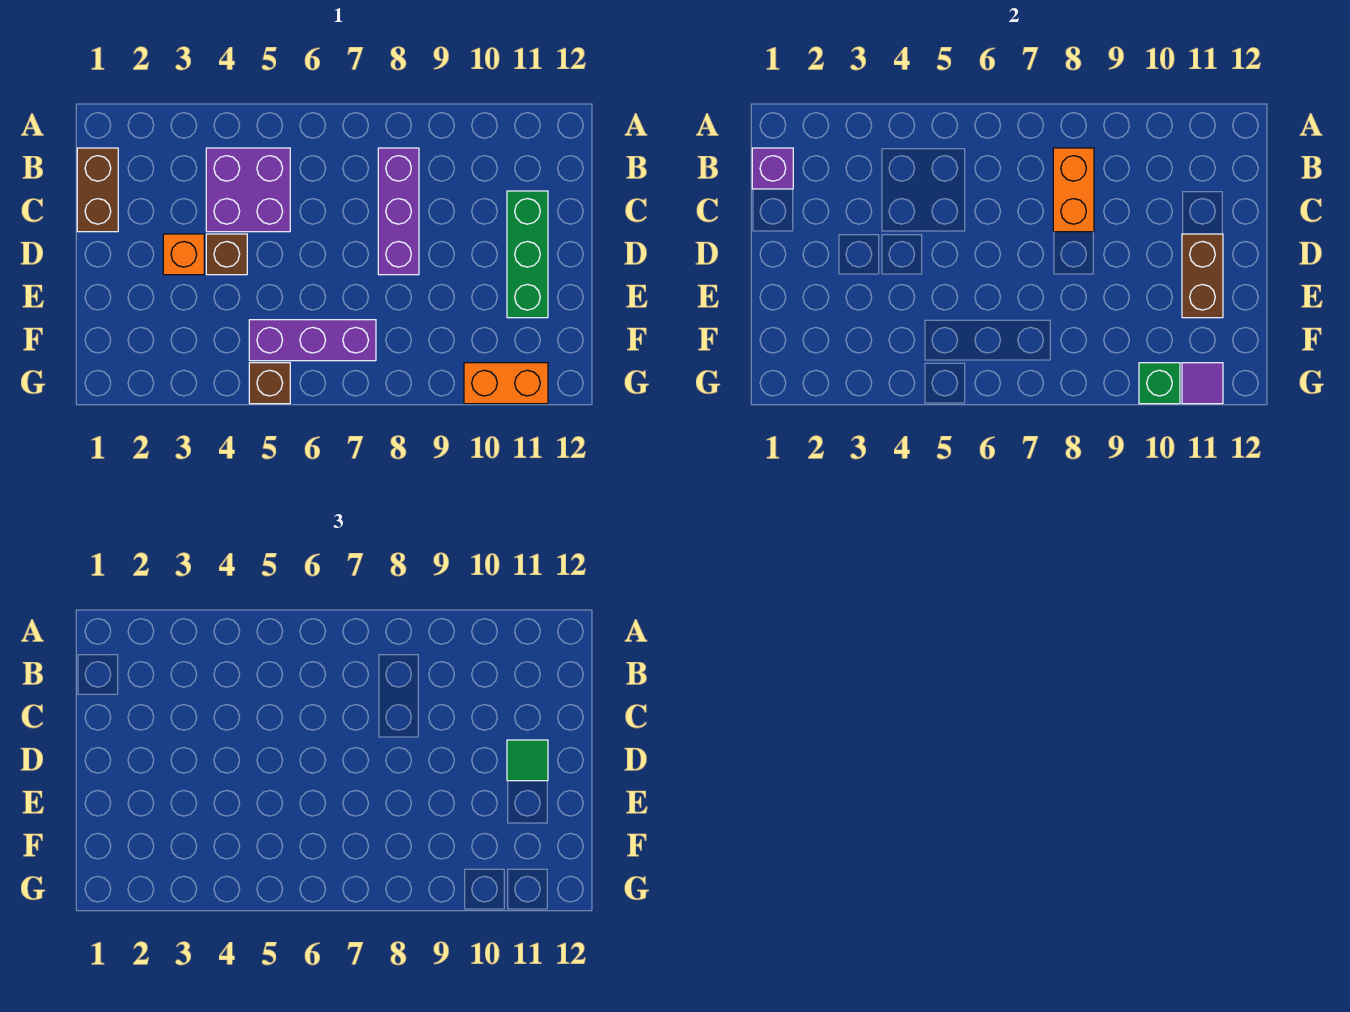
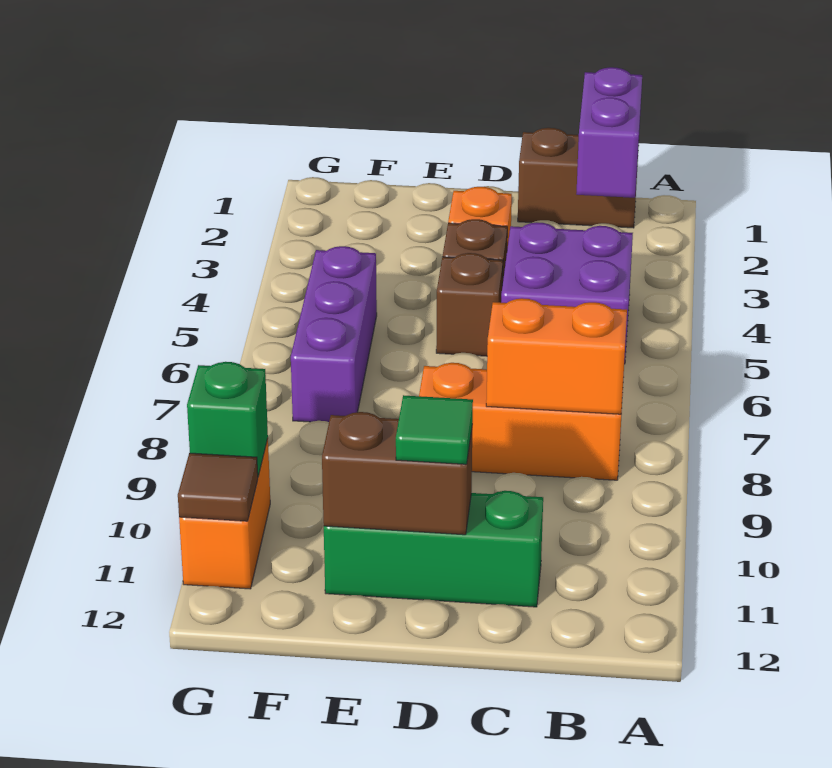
purple 1x1 brick [752,148,793,189] -> purple 1x2 brick [576,67,642,198]
purple 1x3 brick [378,148,419,275] -> orange 1x3 brick [419,363,623,480]
brown 1x1 brick [249,363,290,404] -> brown 1x1 brick moved to [436,253,503,356]
purple 1x1 tile [1182,363,1223,404] -> brown 1x1 tile [178,453,258,521]

